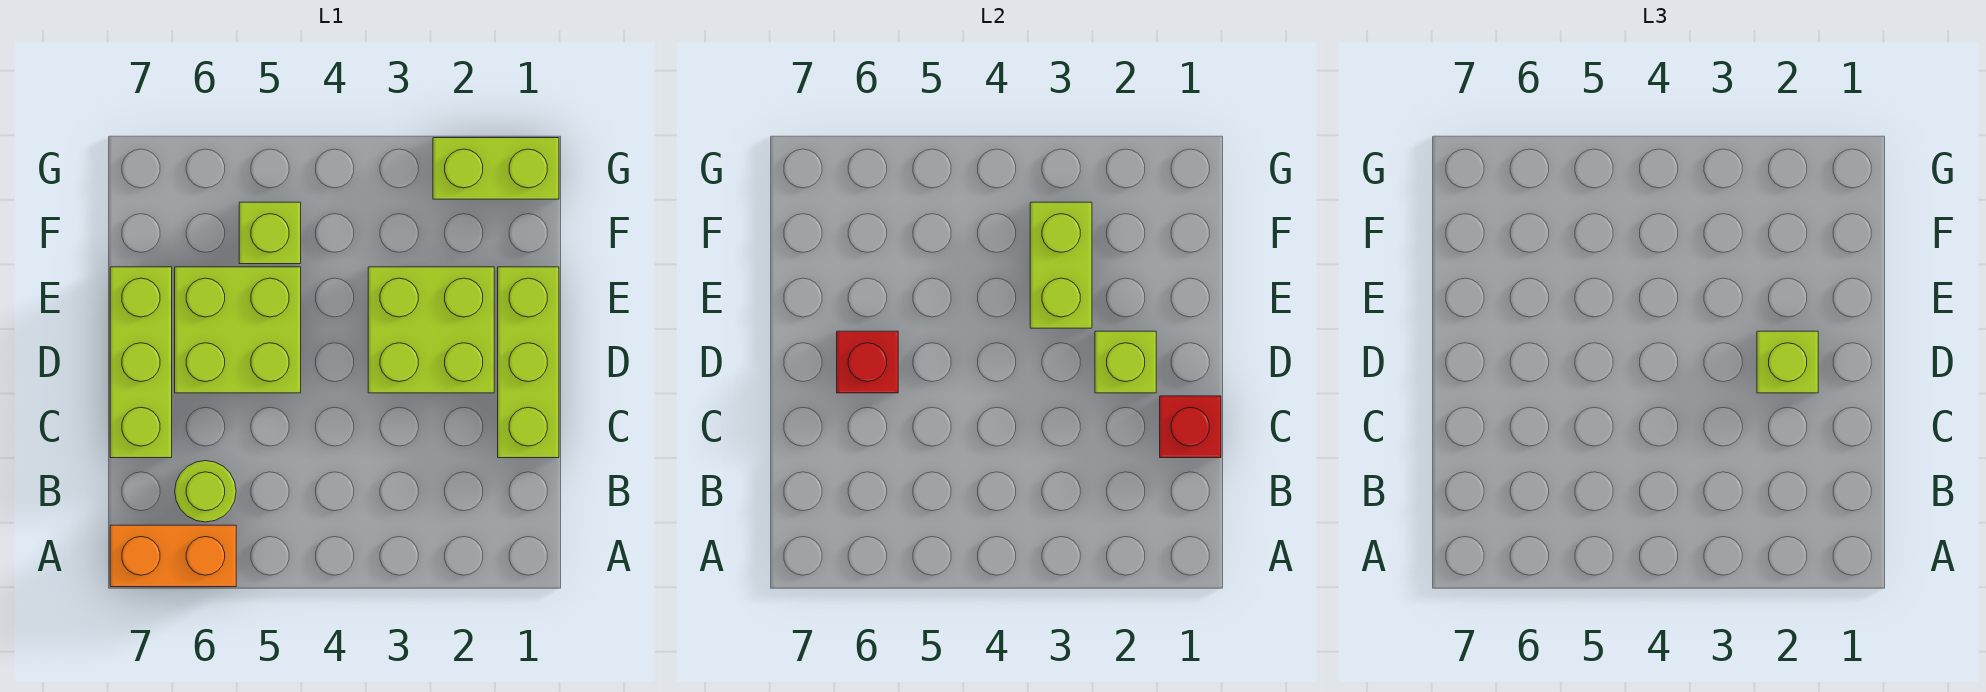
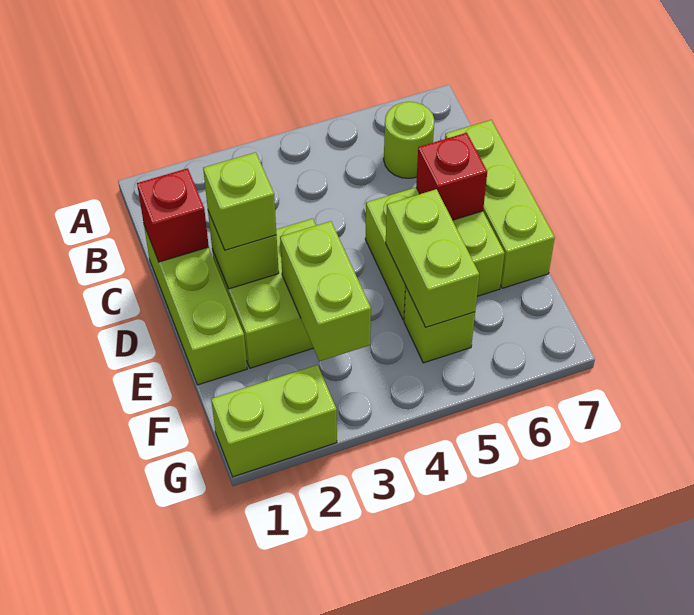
orange 1x2 brick [110,525,236,587] -> none
none -> lime 1x2 brick [386,189,479,327]

